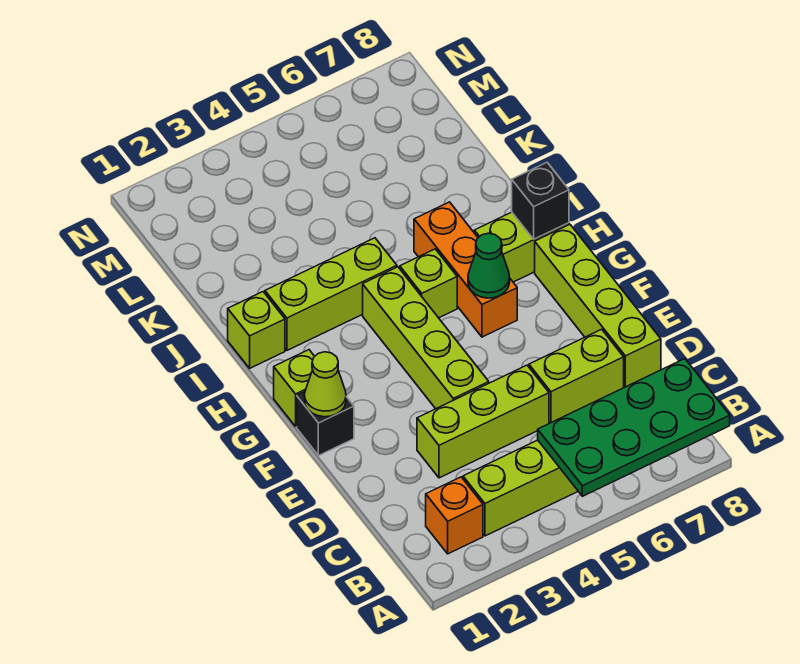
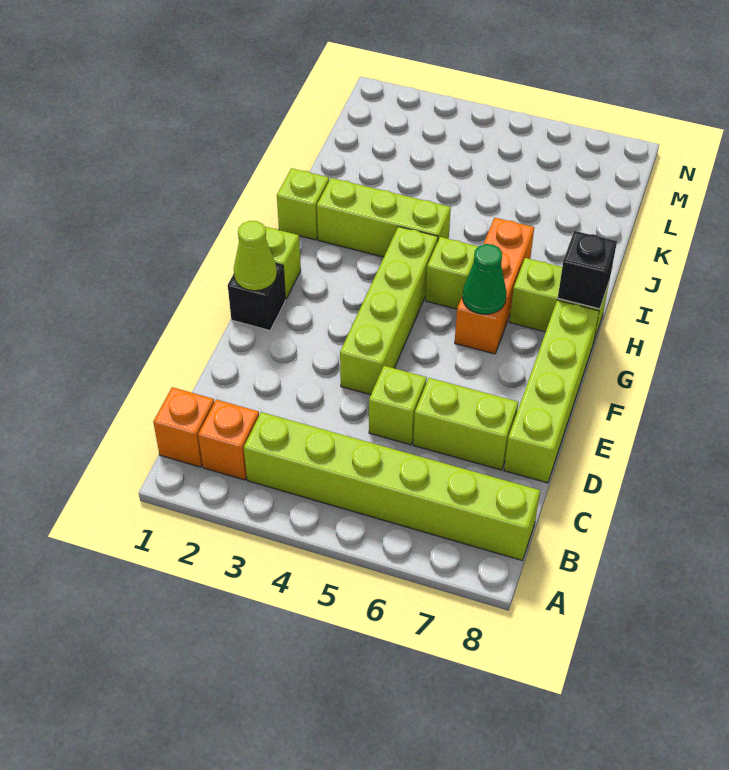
green 2x4 plate [538,359,730,496] -> none
none -> orange 1x1 brick [153,387,214,467]
lime 1x3 brick [417,365,549,478] -> lime 1x1 brick [369,366,427,445]

